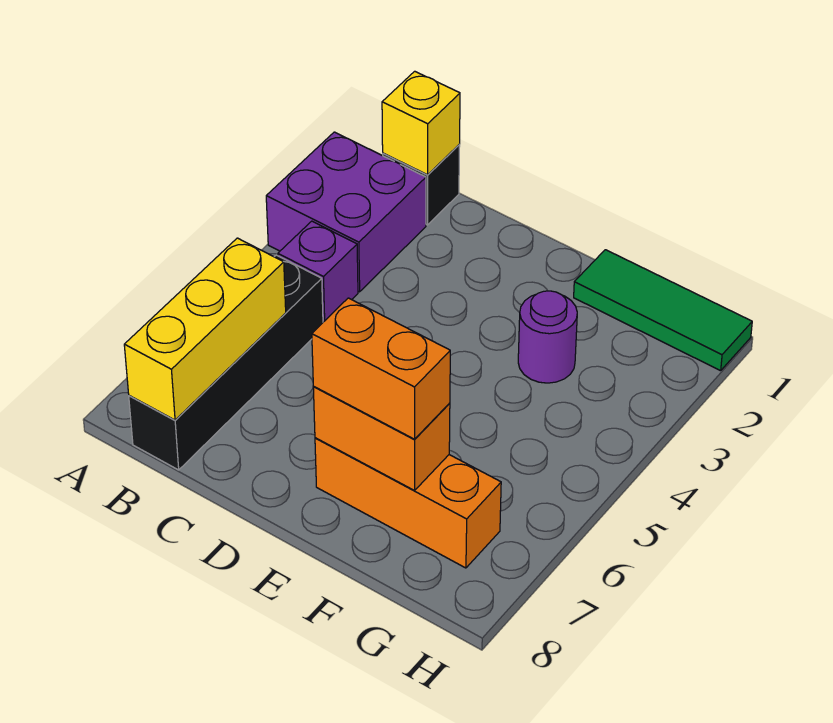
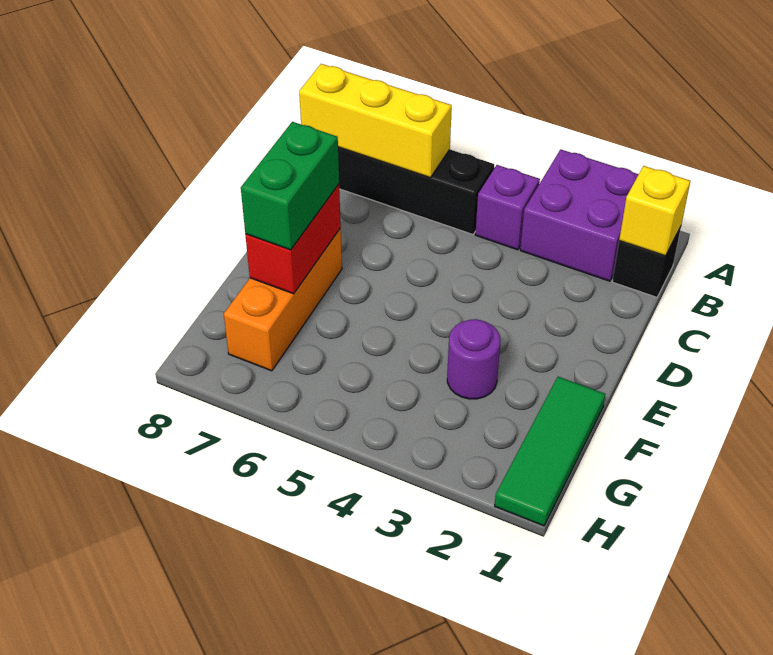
orange 1x2 brick [313,387,450,490] -> red 1x2 brick [245,184,341,294]
orange 1x2 brick [312,298,450,439] -> green 1x2 brick [241,122,339,250]

